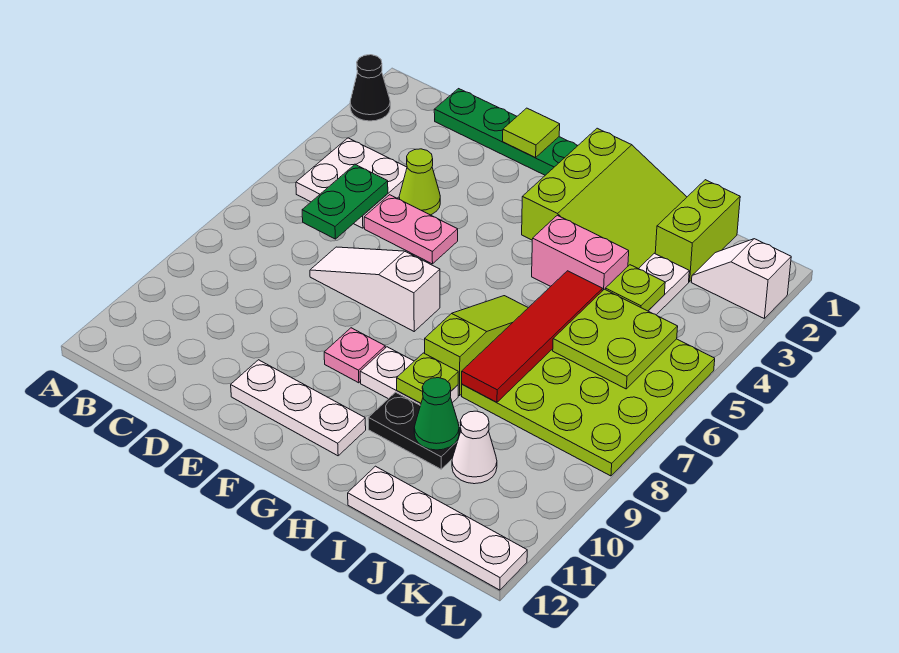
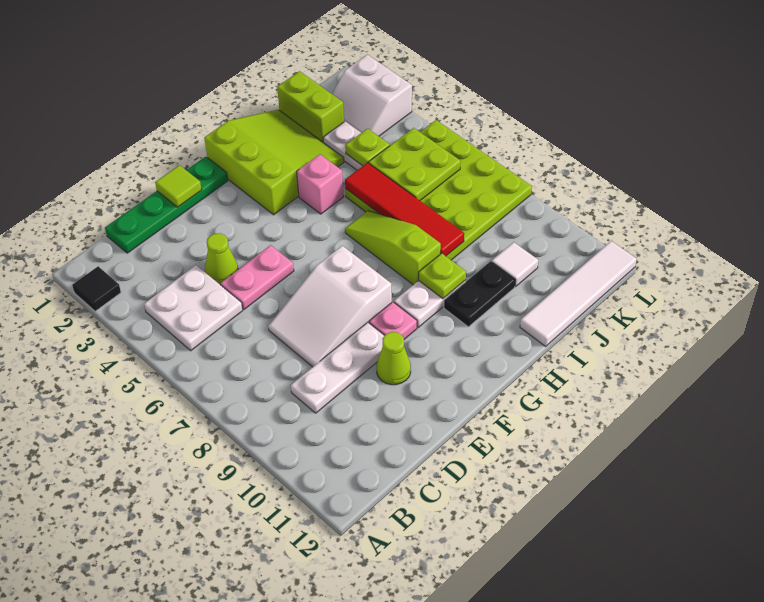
black 1x1 cone [350,55,390,121] -> black 1x1 tile [72,266,121,311]
green 1x2 plate [302,164,388,239] -> none
white 1x3 slope [310,247,440,331] -> white 2x3 slope [268,246,392,367]
none -> lime 1x1 cone [376,332,411,385]
white 1x3 plate [231,360,366,456] -> white 1x3 plate moved to [291,322,385,413]
pink 1x2 brick [532,215,629,291] -> pink 1x1 brick [297,154,344,214]
green 1x1 cone [414,378,459,450] -> none
white 1x4 plate [348,466,527,590] -> white 1x4 tile [520,241,637,346]
white 1x1 cone [452,411,497,484] -> white 1x1 tile [492,242,538,286]
white 1x2 slope [691,239,791,318] -> white 2x2 slope [332,54,412,136]

